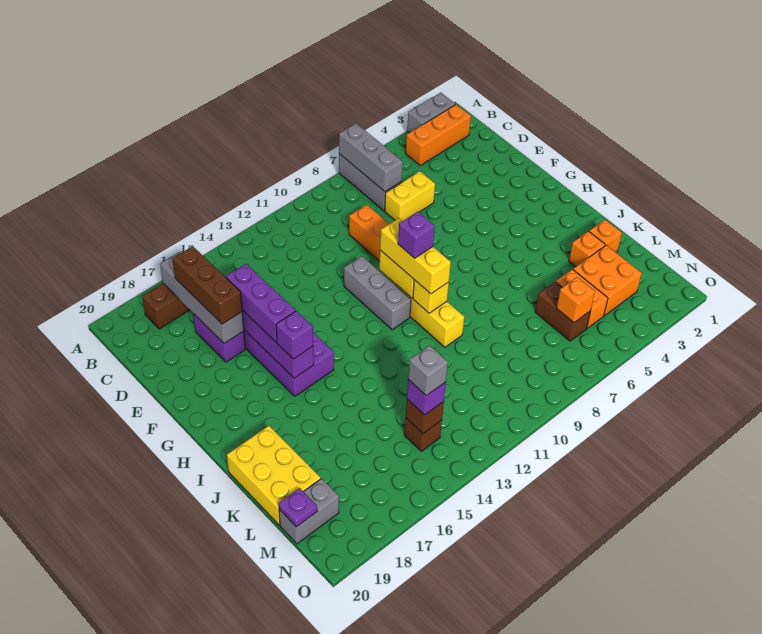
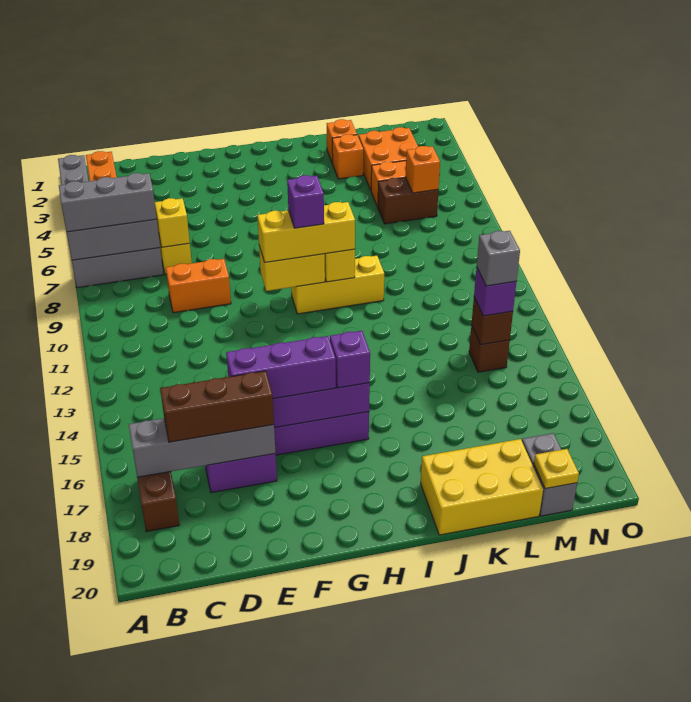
none -> yellow 1x1 brick [155,198,190,247]
grey 1x3 brick [344,256,411,330] -> grey 1x3 brick moved to [59,173,157,232]
purple 1x1 plate [279,488,317,527] -> yellow 1x1 plate [534,449,579,489]

